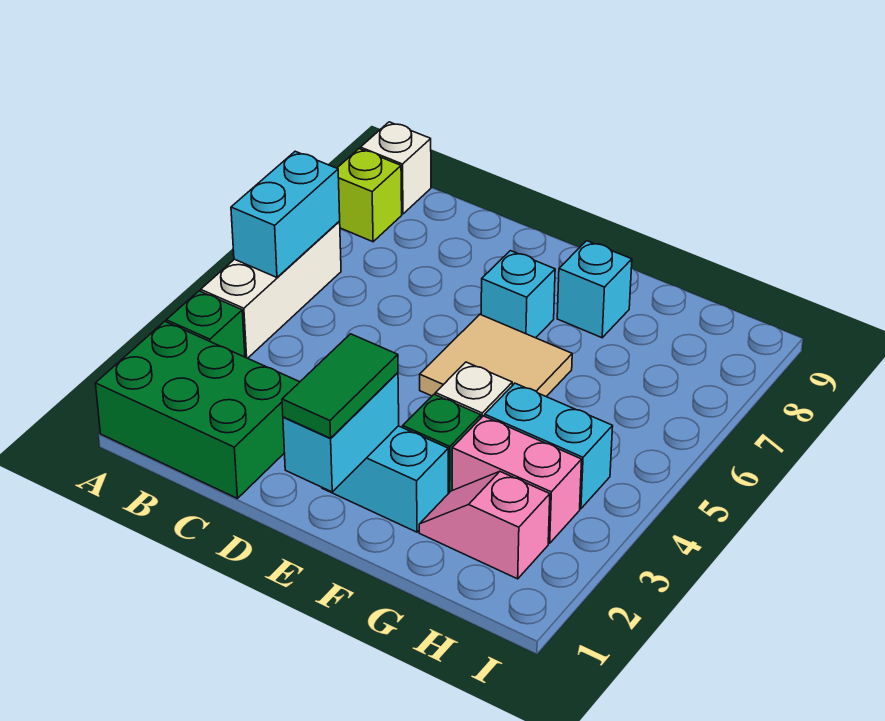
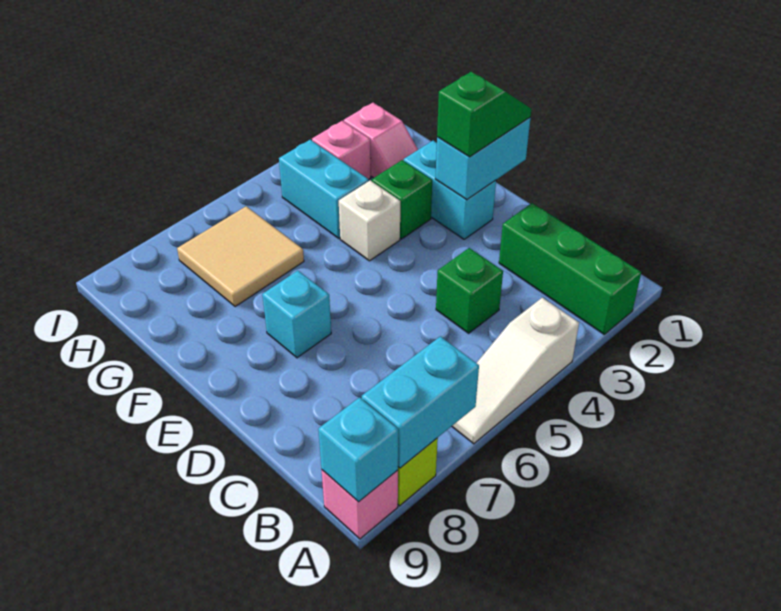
green 2x3 brick [95,321,299,498] -> green 1x3 brick [499,203,641,334]
green 1x1 brick [166,291,245,357] -> green 1x1 brick moved to [436,248,503,333]
white 1x3 brick [201,222,341,358] -> white 1x3 slope [452,298,579,444]
cyan 1x2 brick [231,151,340,277] -> cyan 1x2 brick moved to [361,336,479,468]
white 1x1 brick [361,122,431,214] -> pink 1x1 brick [322,470,398,539]
green 1x2 tile [282,334,398,438] -> green 1x2 slope [437,72,531,157]
tan 2x2 tile [420,315,572,396] -> tan 2x2 tile moved to [177,206,304,307]
cyan 1x1 brick [557,241,632,338] -> cyan 1x1 brick moved to [318,397,398,502]
pink 1x2 brick [452,416,582,543] -> pink 1x1 brick [312,121,371,179]

